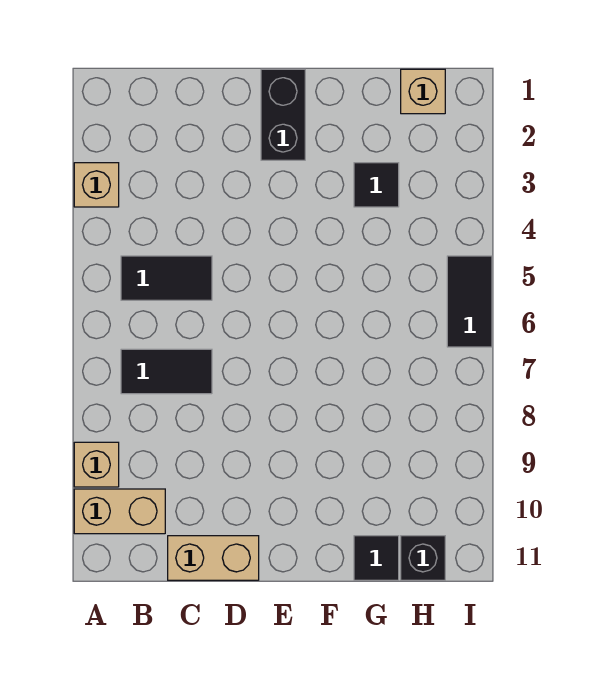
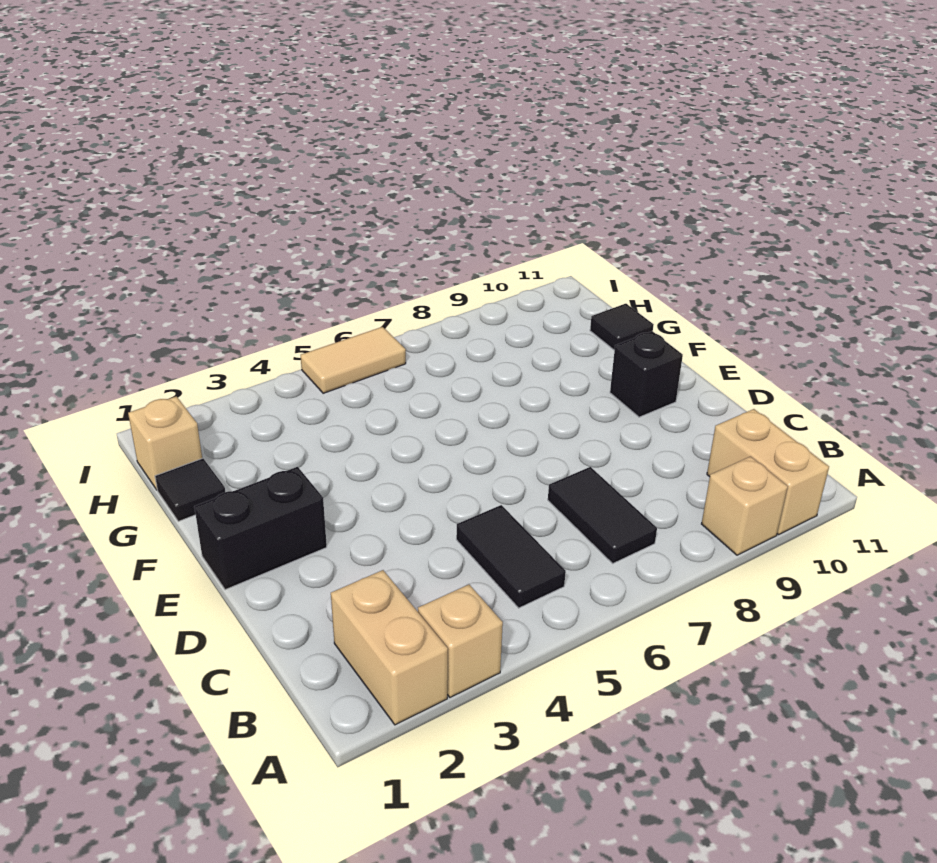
tan 1x2 brick [168,536,259,580] -> tan 1x2 brick moved to [331,570,448,725]
black 1x1 tile [354,163,399,207] -> black 1x1 tile moved to [155,458,225,521]
black 1x1 brick [401,536,445,580] -> black 1x1 brick moved to [610,331,683,417]
black 1x2 tile [447,256,492,347] -> tan 1x2 tile [301,327,406,393]

